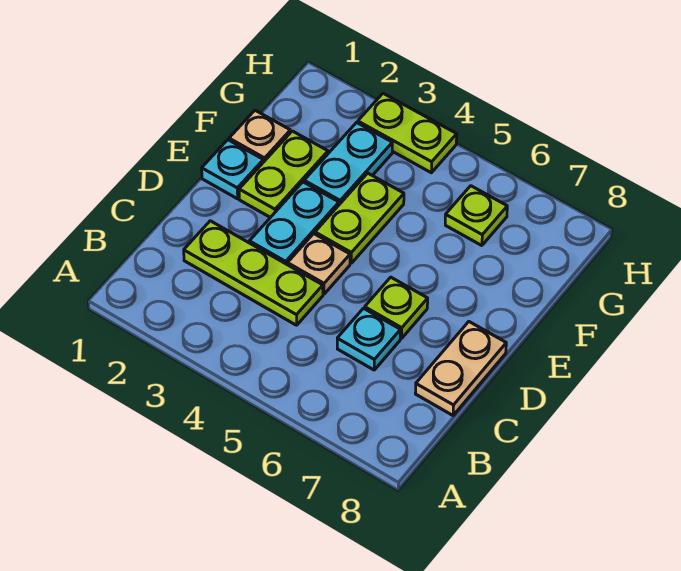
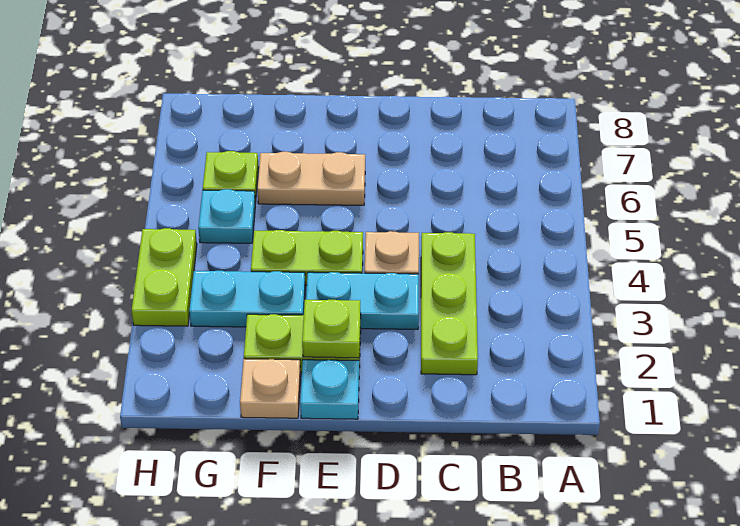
cyan 1x1 plate [337,308,401,370] -> cyan 1x1 plate moved to [198,189,255,243]
tan 1x2 plate [415,322,506,415] -> tan 1x2 plate moved to [257,152,365,205]
lime 1x1 plate [365,277,428,338] -> lime 1x1 plate moved to [302,300,361,358]

